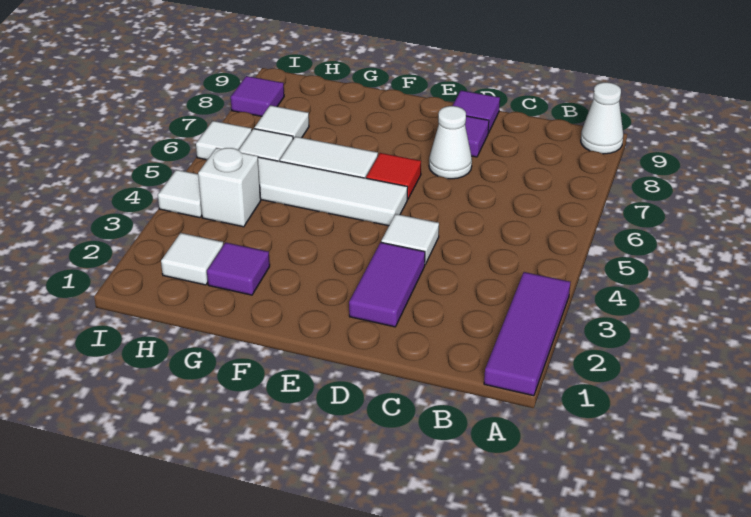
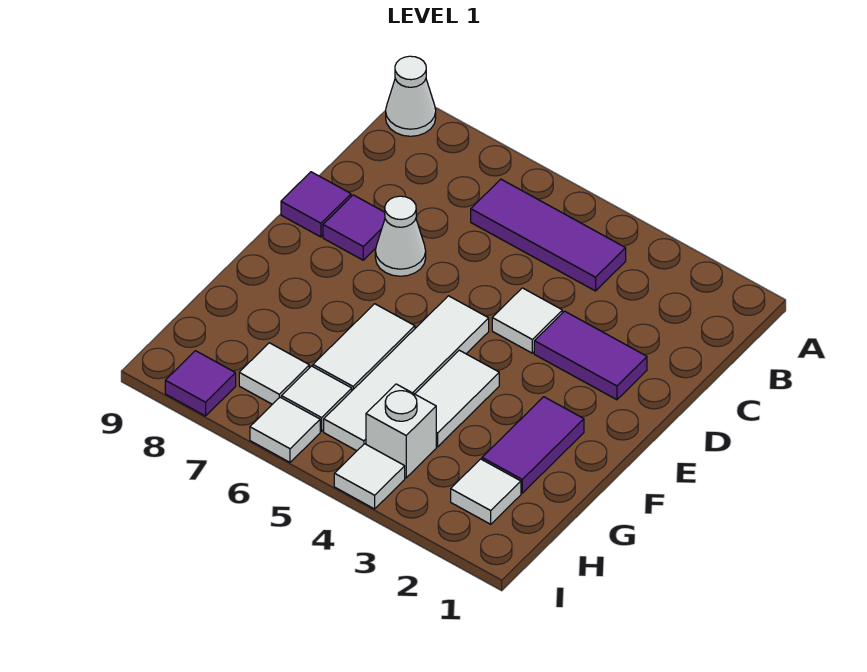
purple 1x3 tile [484,272,570,396] -> purple 1x3 tile moved to [471,179,626,291]
red 1x1 tile [366,153,421,200] -> none
none -> white 1x2 tile [415,350,499,447]
purple 1x1 tile [207,242,270,295] -> purple 1x2 tile [482,397,584,493]

